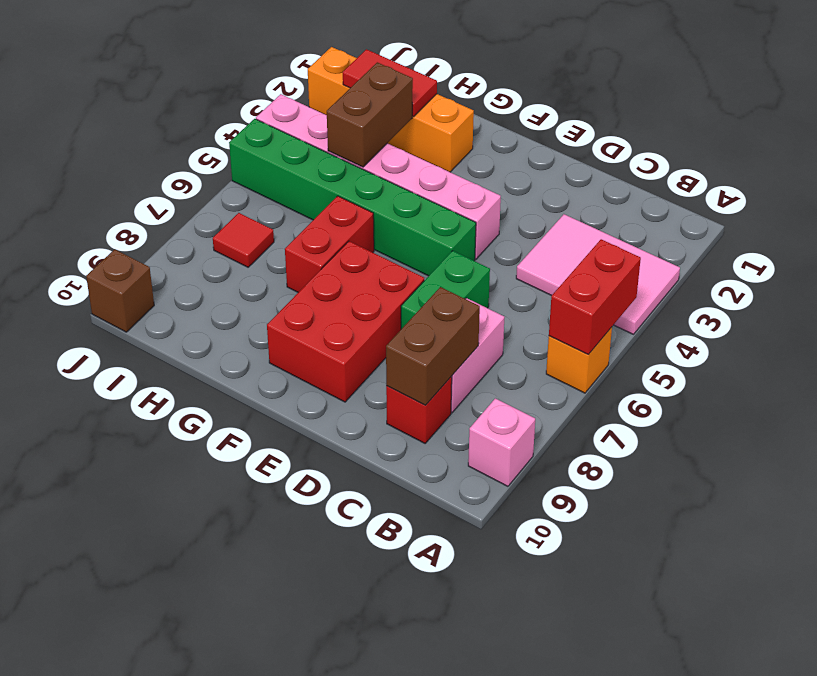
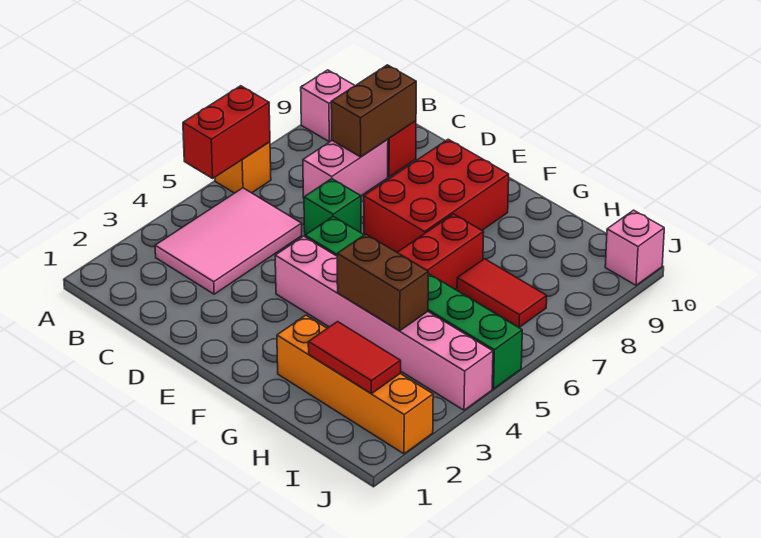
pink 2x3 tile [516,214,680,334] -> pink 2x3 tile turned to [155,188,302,294]
green 1x2 brick [401,251,490,329] -> green 1x1 brick [304,179,361,235]
brown 1x2 brick [327,62,413,167] -> brown 1x2 brick turned to [337,234,428,331]
red 1x1 tile [213,213,274,267] -> red 1x2 tile [457,259,547,327]
brown 1x1 brick [86,249,154,332] -> pink 1x1 brick [605,210,664,285]

